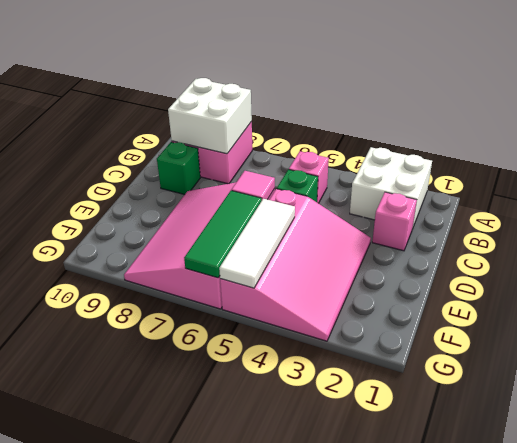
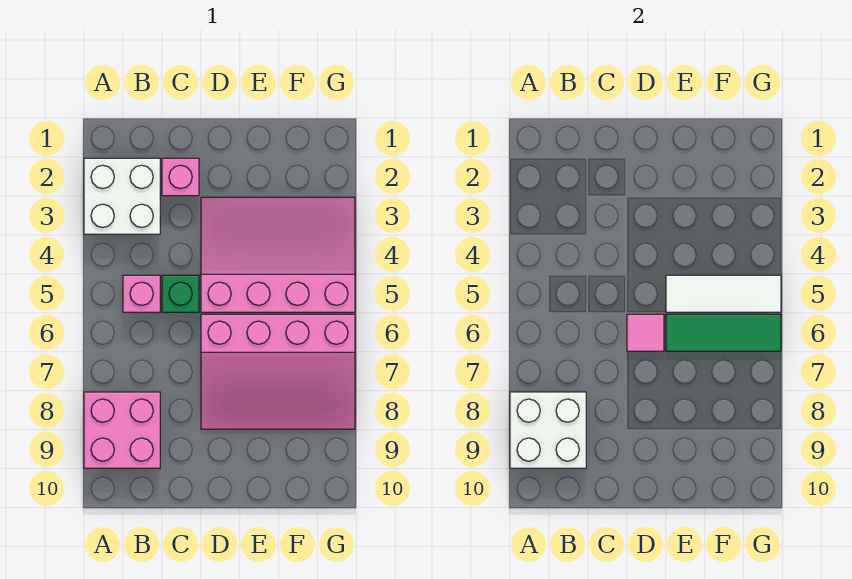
green 1x1 brick [157,142,200,195] -> none

